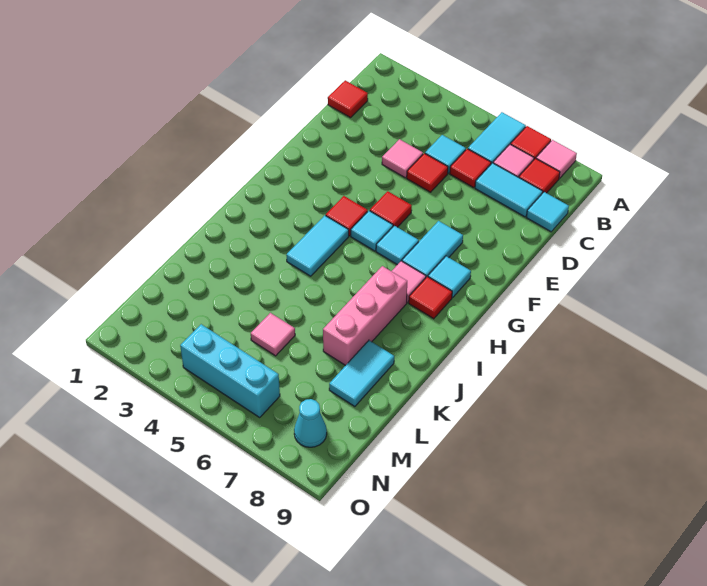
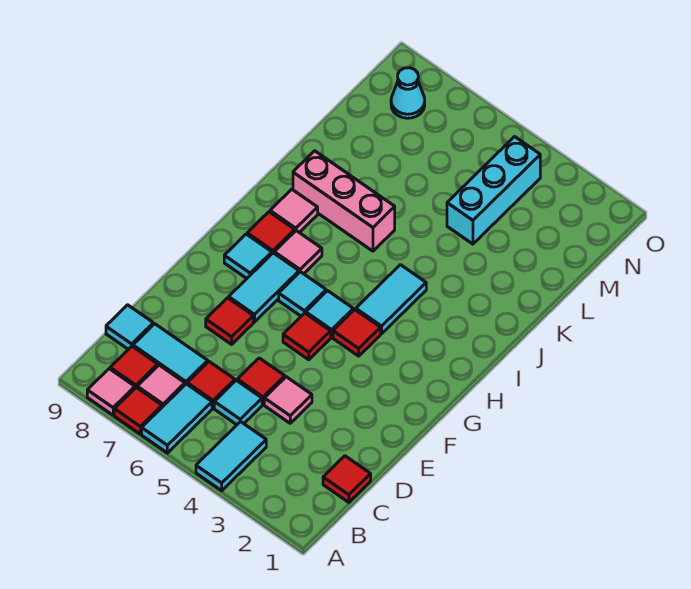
none -> red 1x1 tile [206,298,253,344]
pink 1x3 brick [323,266,407,366] -> pink 1x3 brick turned to [293,151,395,251]
cyan 1x2 tile [329,340,394,407] -> cyan 1x2 tile moved to [196,421,266,491]
pink 1x1 tile [251,313,295,356] -> pink 1x1 tile moved to [270,189,318,233]
cyan 1x3 brick [180,324,280,417] -> cyan 1x3 brick turned to [447,137,540,244]

